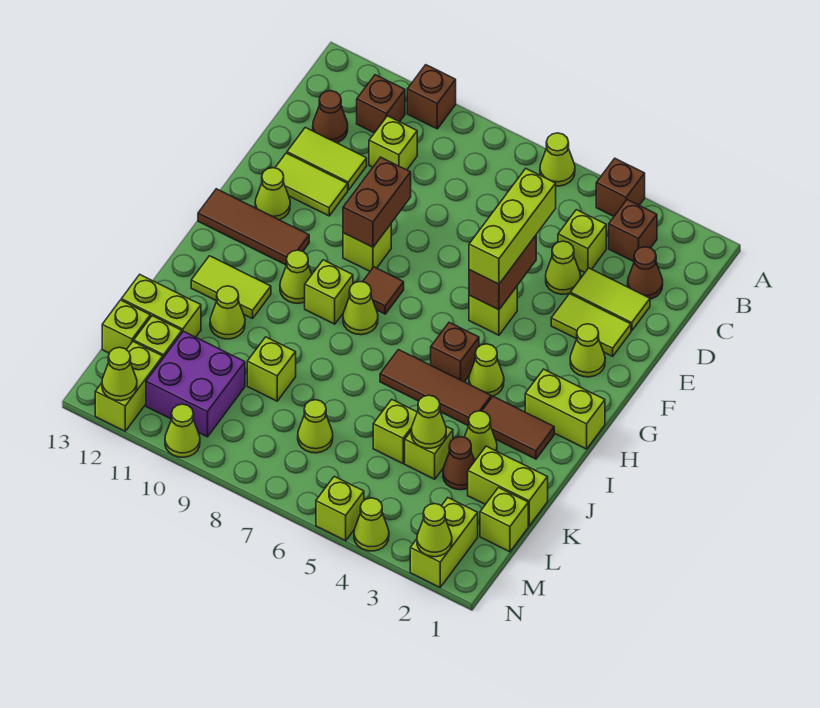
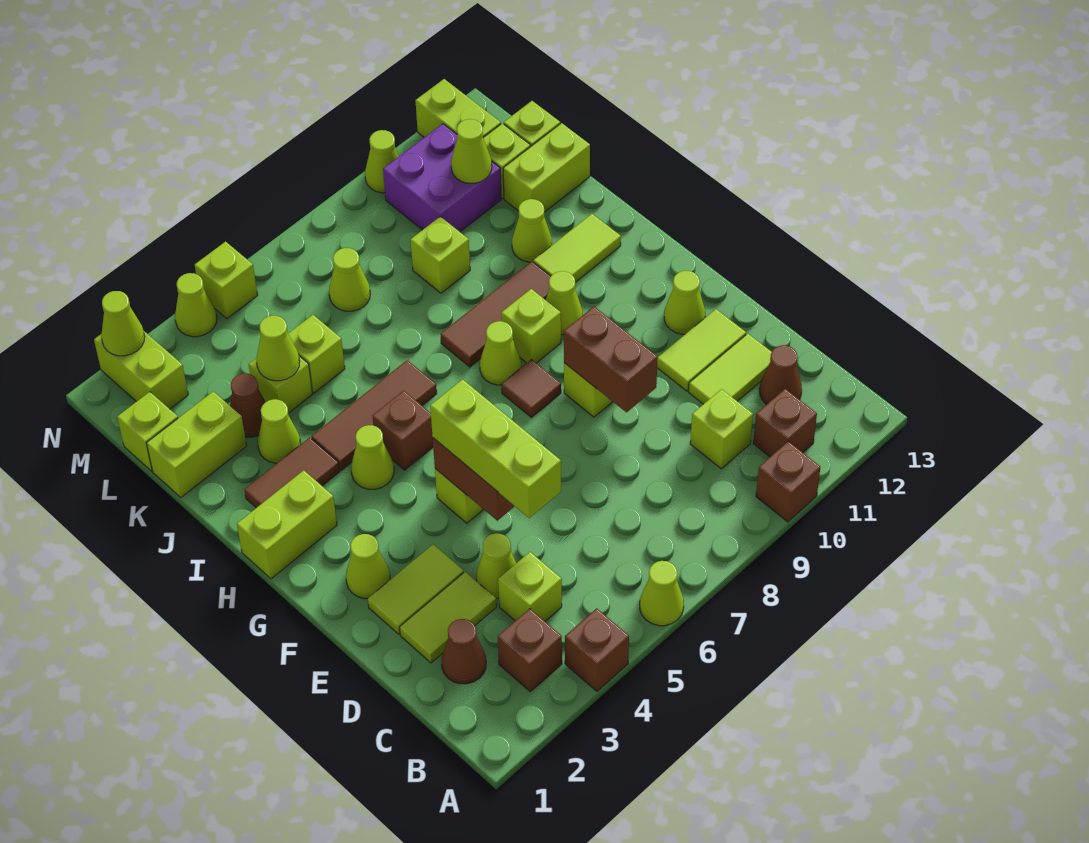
brown 1x3 tile [198,189,309,265] -> brown 1x3 tile moved to [441,261,551,367]
lime 1x1 cone [102,347,137,401] -> lime 1x1 cone moved to [451,119,492,183]

